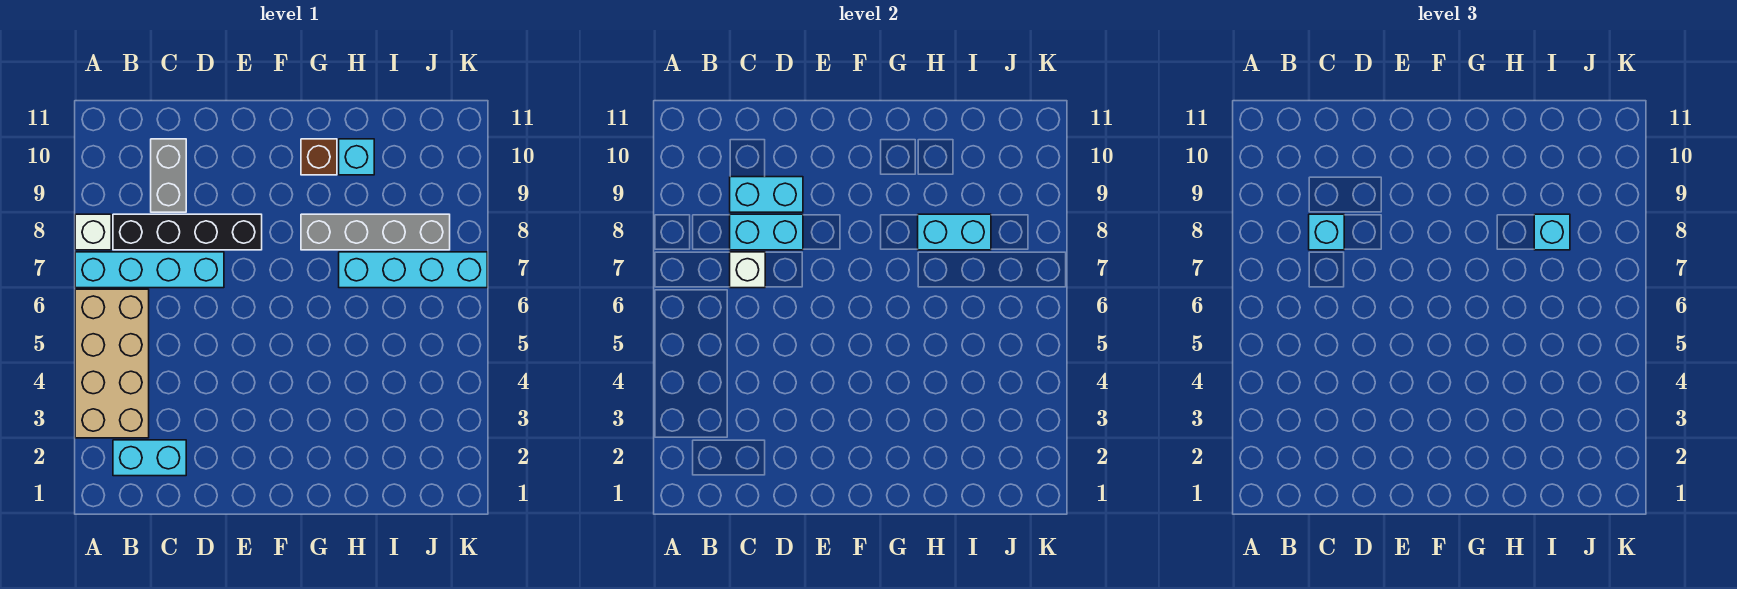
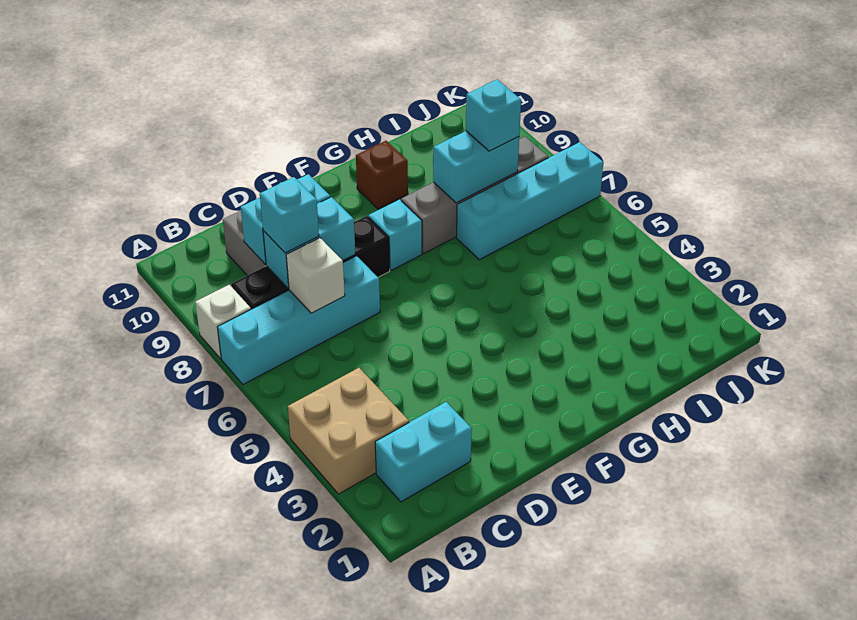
tan 2x4 brick [75,289,149,438] -> tan 2x2 brick [288,368,409,494]
cyan 1x1 brick [339,139,374,175] -> cyan 1x1 brick moved to [368,199,422,270]

